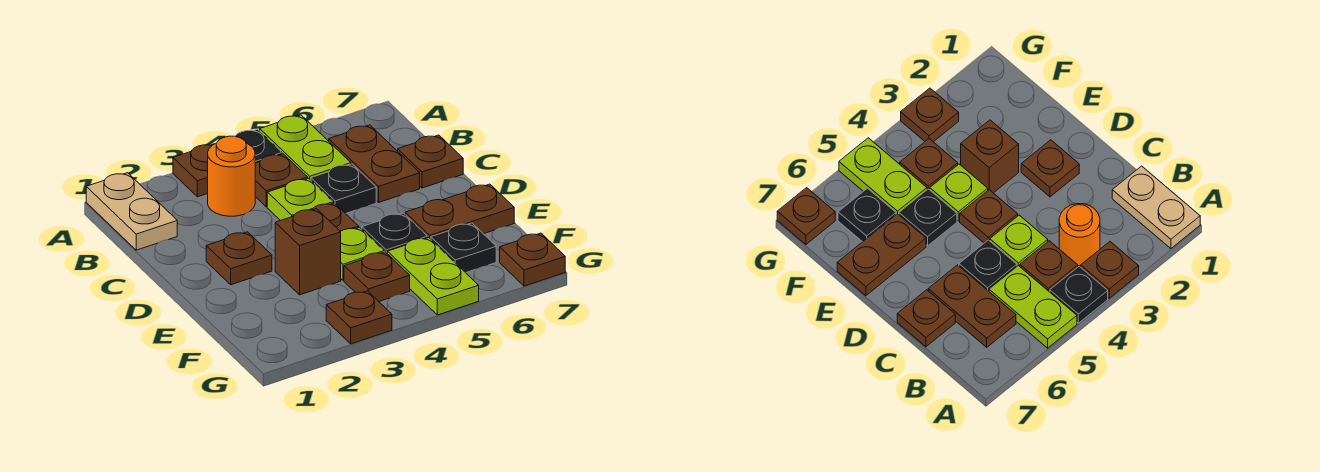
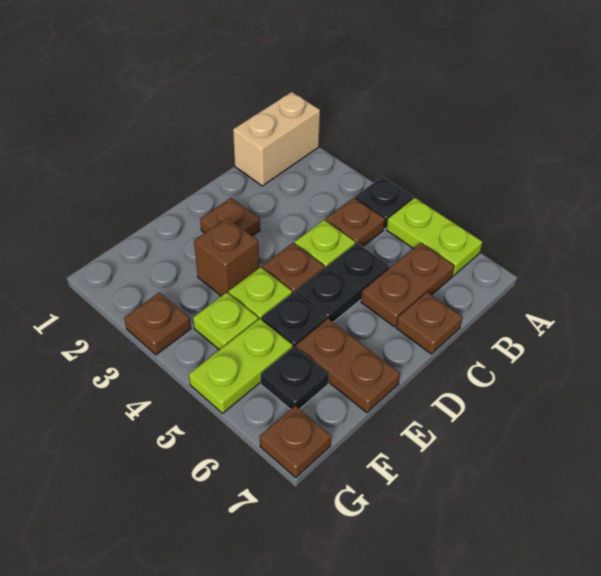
tan 1x2 plate [86,173,177,250] -> tan 1x2 brick [233,92,320,186]
brown 1x1 plate [173,144,214,197] -> none
lime 1x2 plate [260,115,351,180] -> lime 1x2 plate turned to [387,198,482,276]
orange 1x1 round brick [208,136,255,216] -> none
black 1x1 plate [311,164,376,214] -> black 1x2 plate [295,243,389,322]
brown 1x1 plate [344,252,410,301] -> lime 1x1 plate [193,292,258,350]

